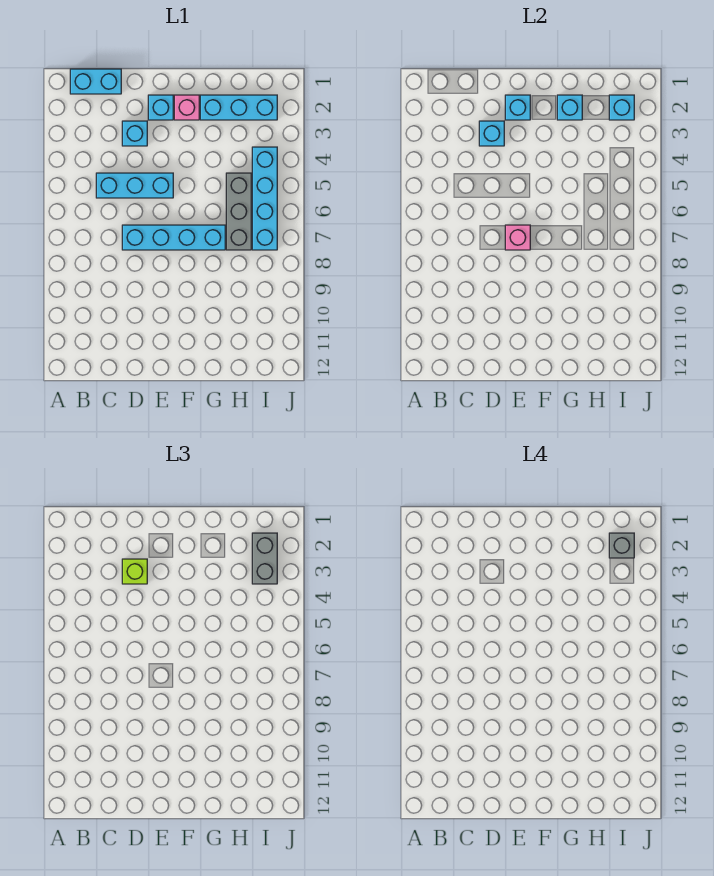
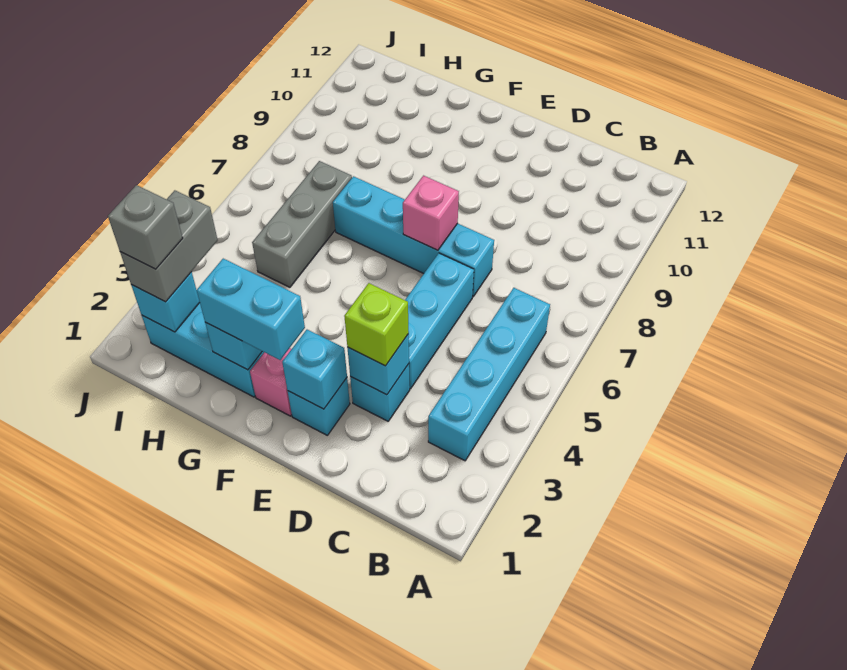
cyan 1x2 brick [70,69,121,94] -> cyan 1x2 brick moved to [197,259,305,360]
cyan 1x3 brick [96,173,173,198] -> cyan 1x3 brick turned to [405,253,474,389]
cyan 1x4 brick [252,147,277,250] -> cyan 1x4 brick moved to [428,288,550,461]

